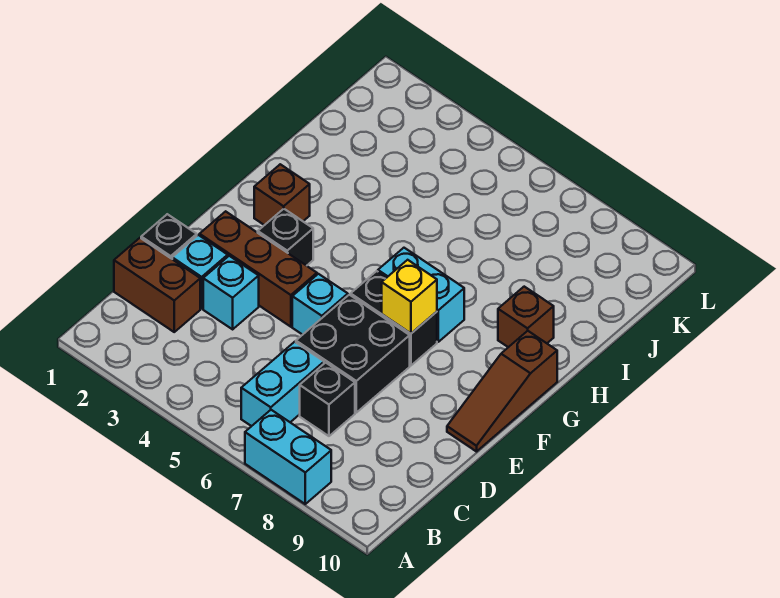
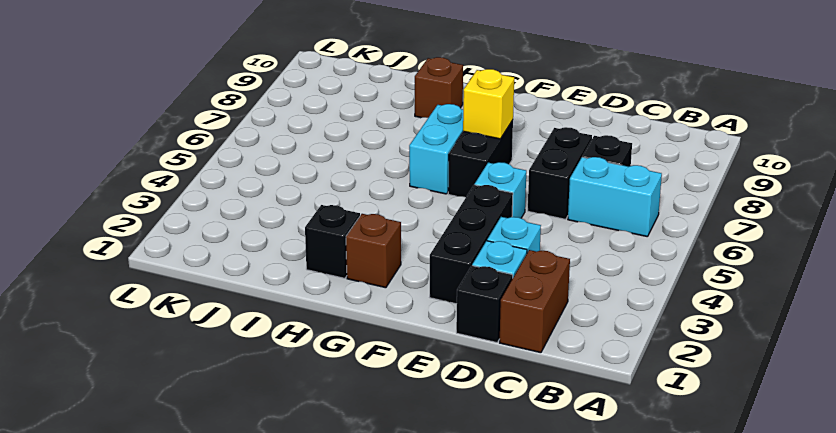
cyan 1x2 brick [245,410,331,504] -> none
black 2x2 brick [296,295,410,413] -> black 1x2 brick [528,127,592,219]
brown 1x3 brick [200,211,317,327] -> black 1x3 brick [430,185,513,304]
brown 1x3 slope [447,331,557,452] -> none
black 1x1 brick [258,209,313,266] -> black 1x1 brick moved to [305,205,360,278]

